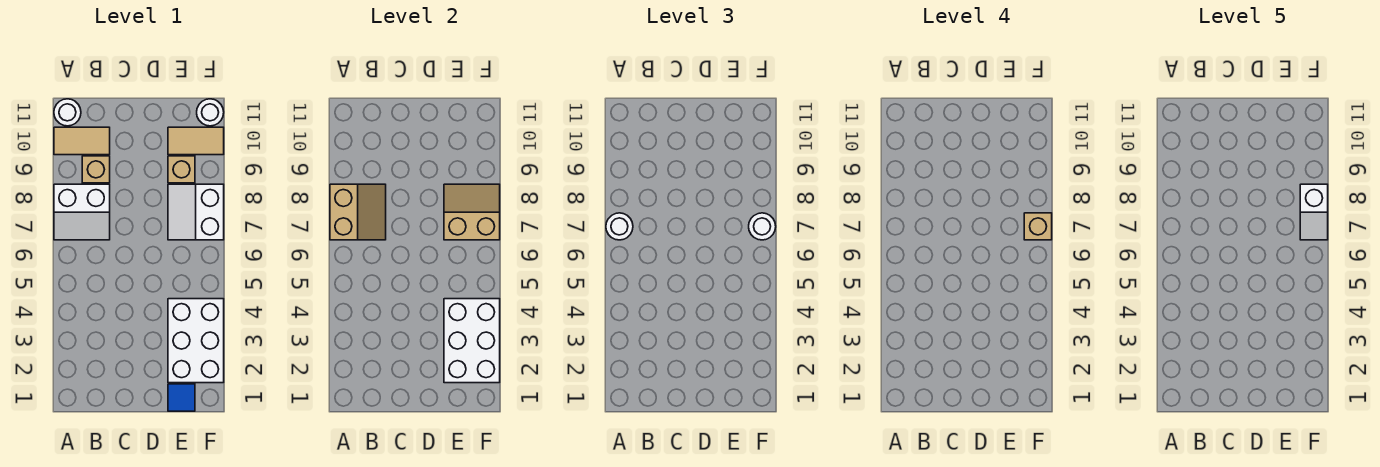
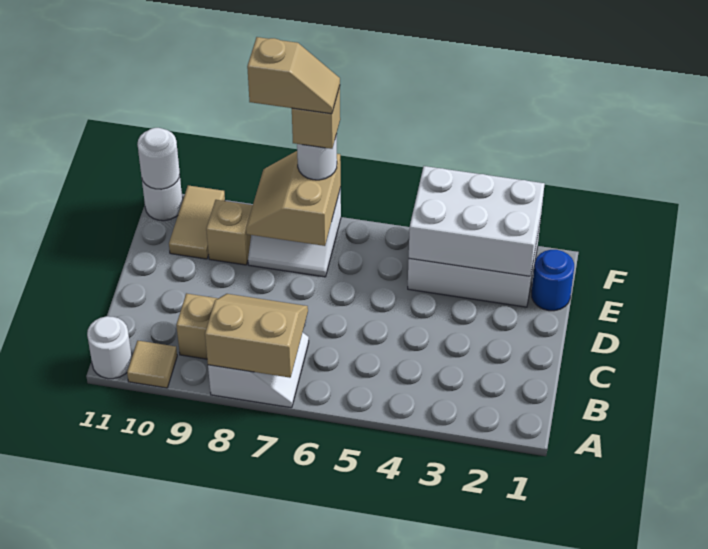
white 1x1 round brick [606,213,633,240] -> white 1x1 round brick moved to [137,128,180,189]
tan 1x2 tile [54,127,110,155] -> tan 1x1 tile [127,341,177,388]
blue 1x1 tile [168,384,195,411] -> blue 1x1 round brick [532,250,574,311]
white 1x2 slope [1300,184,1328,240] -> tan 1x2 slope [247,37,340,114]

